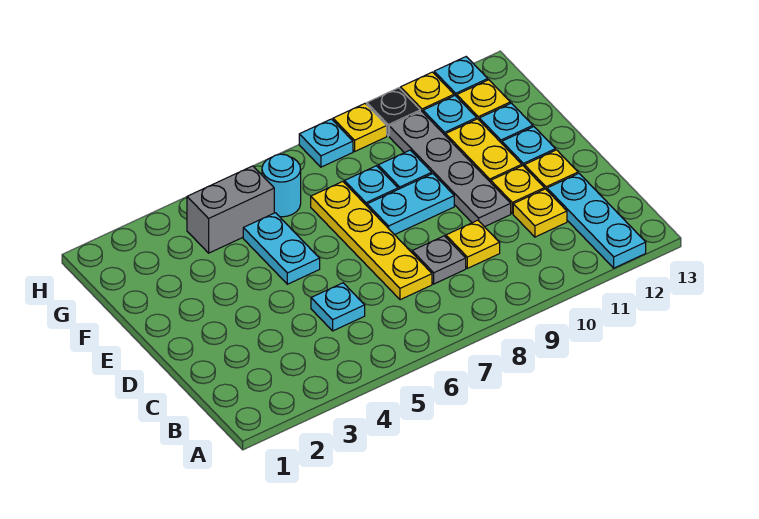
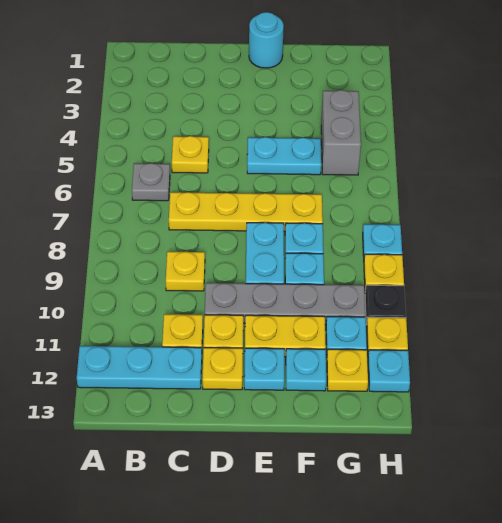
cyan 1x1 plate [311,283,365,331] -> yellow 1x1 plate [172,136,209,173]
grey 1x1 plate [412,236,466,284] -> grey 1x1 plate moved to [132,163,170,201]
cyan 1x1 round brick [262,154,301,217] -> cyan 1x1 round brick moved to [249,12,284,68]

